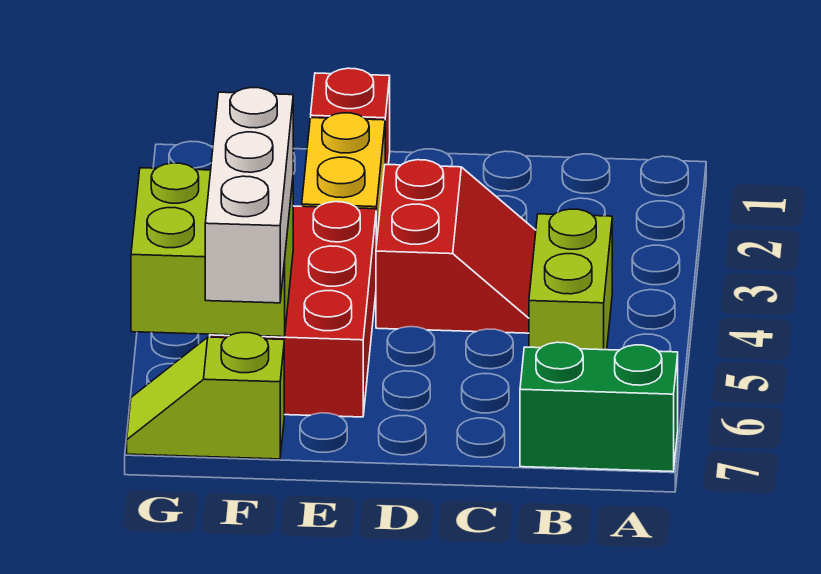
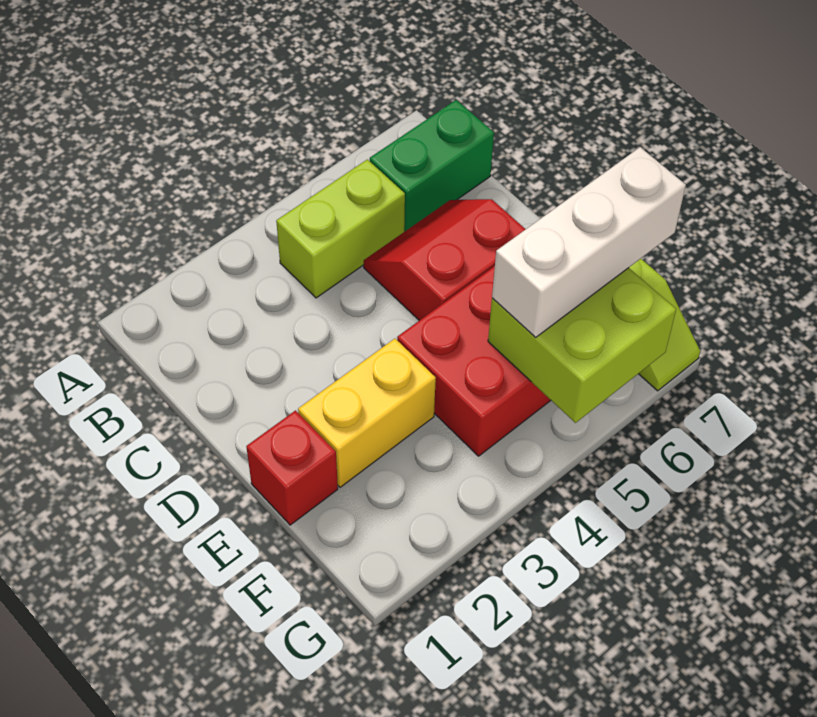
green 1x2 brick [520,342,678,472] -> green 1x2 brick turned to [370,100,494,232]
red 2x2 slope [376,160,536,333] -> red 2x2 slope moved to [364,199,526,321]

